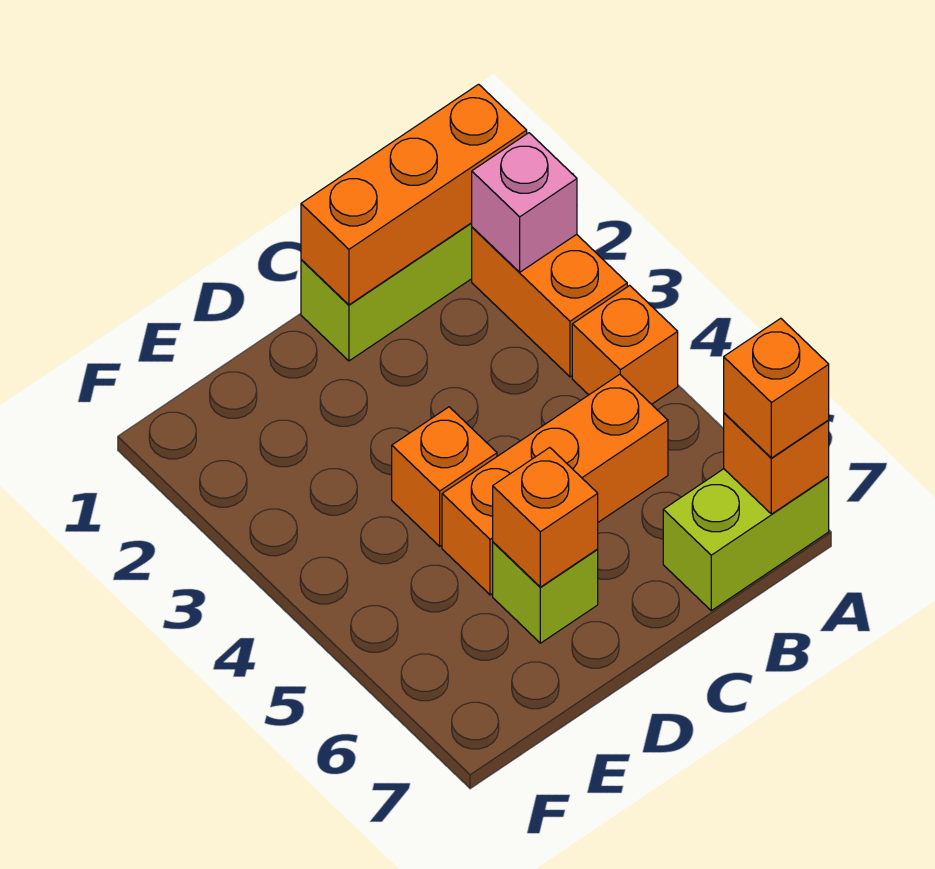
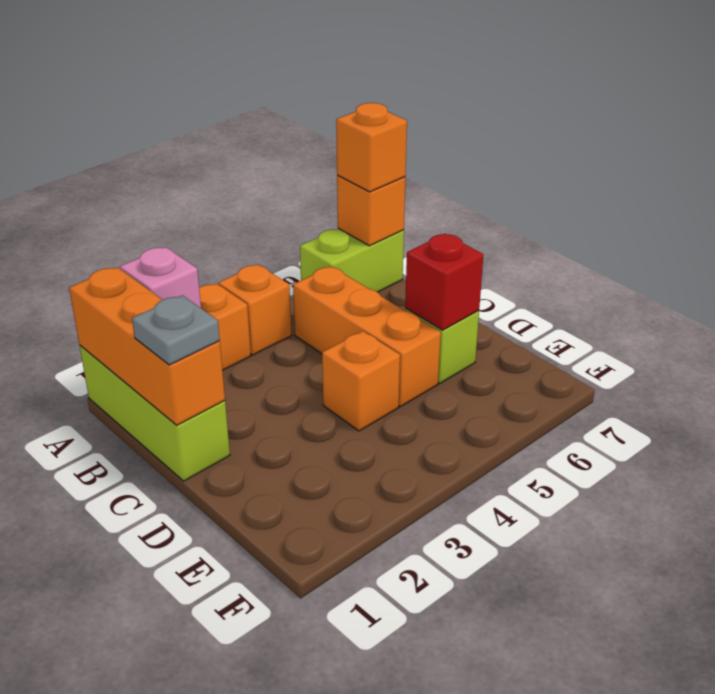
lime 1x2 brick [663,469,829,611] -> lime 1x2 brick turned to [300,228,404,292]
none -> grey 1x1 plate [132,295,220,365]
orange 1x1 brick [493,447,598,587] -> red 1x1 brick [405,234,484,330]

